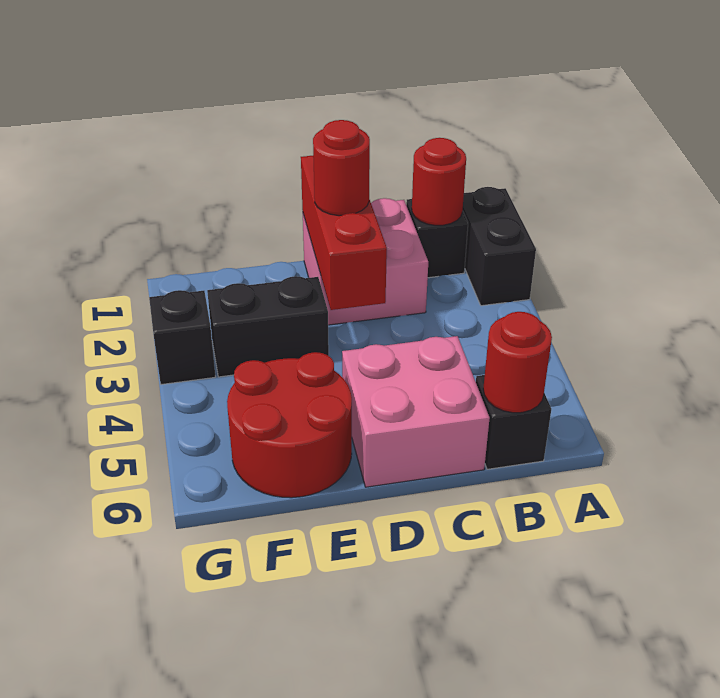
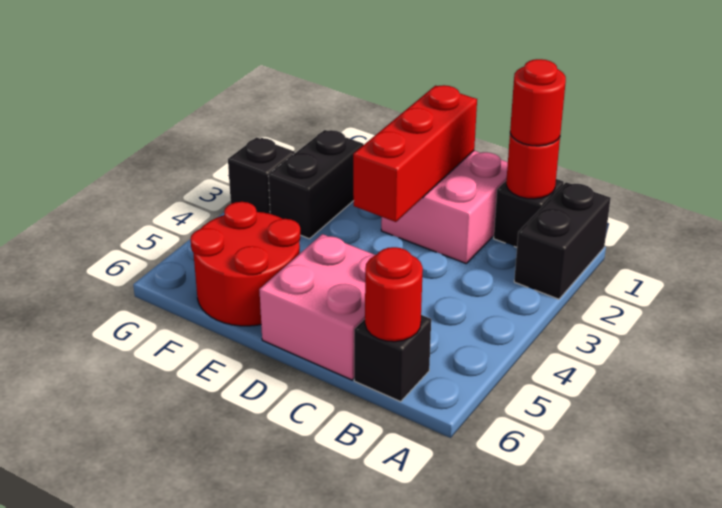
red 1x1 round brick [313,120,370,216] -> red 1x1 round brick moved to [510,59,566,146]
black 1x2 brick [207,276,329,377] -> black 1x2 brick turned to [268,130,364,239]

